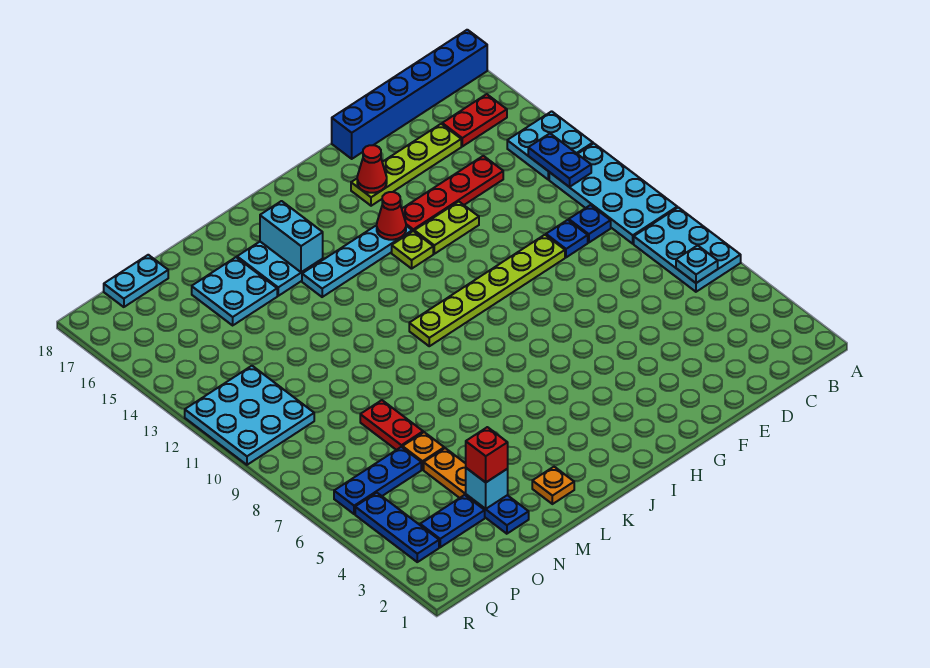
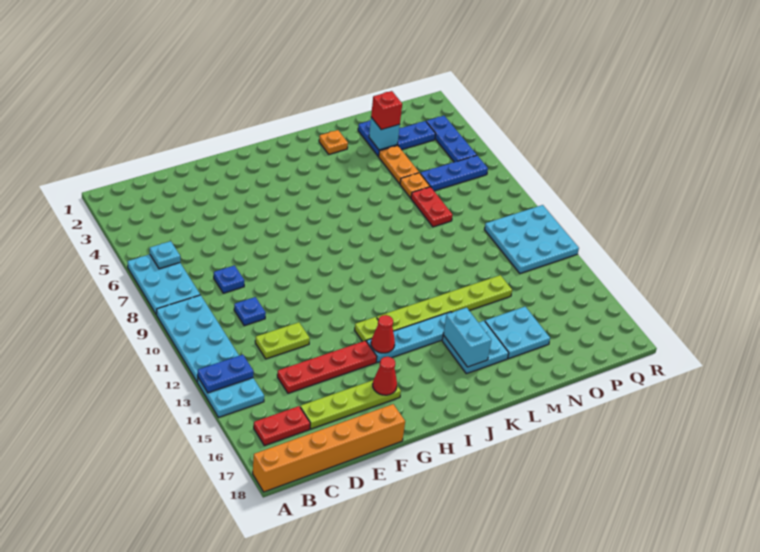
blue 1x6 brick [332,30,487,159] -> orange 1x6 brick [253,404,405,492]
blue 1x2 plate [528,134,591,187] -> blue 1x2 plate turned to [198,355,254,393]
blue 1x1 plate [569,205,611,243] -> blue 1x1 plate moved to [214,266,244,293]
lime 1x6 plate [409,235,565,346] -> lime 1x6 plate moved to [377,275,512,331]
lime 1x2 plate [414,202,479,254] -> lime 1x2 plate moved to [255,322,310,359]
cyan 1x2 plate [104,255,168,307] -> none

